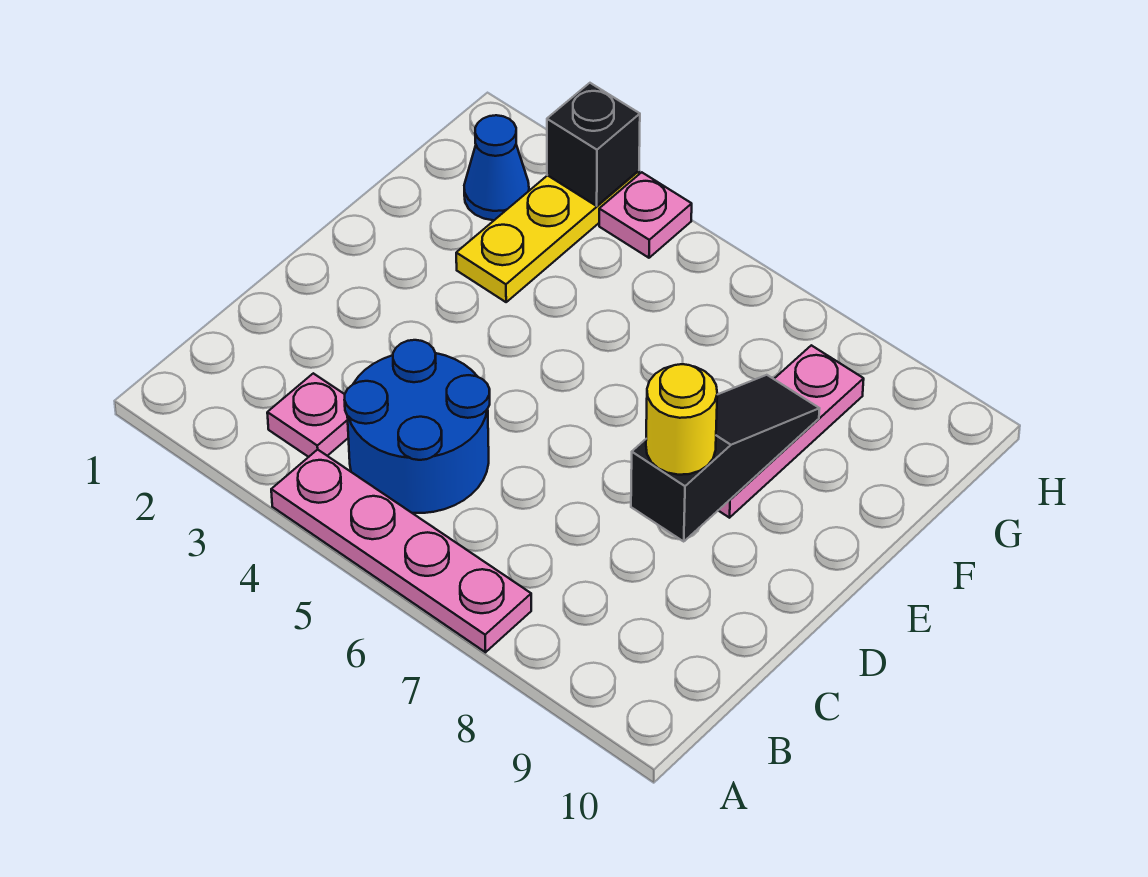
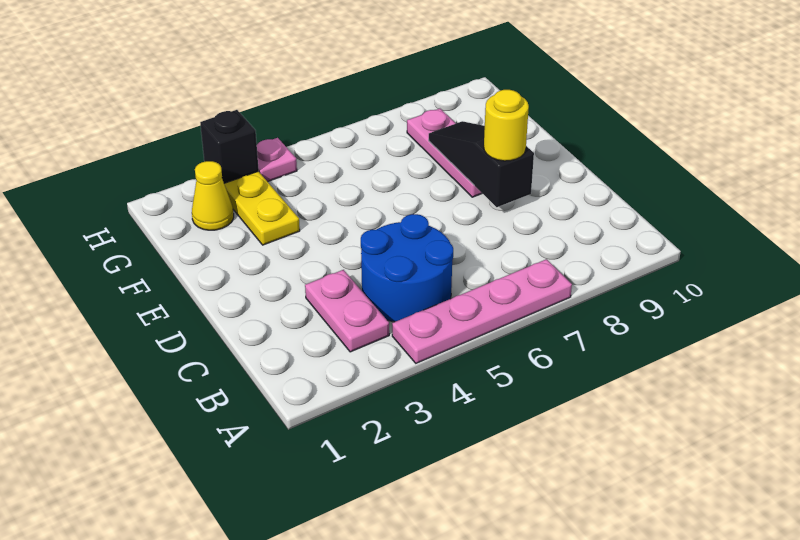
pink 1x1 plate [267,373,348,457] -> pink 1x2 plate [305,270,389,352]
blue 1x1 cone [464,115,529,220] -> yellow 1x1 cone [192,161,234,230]

